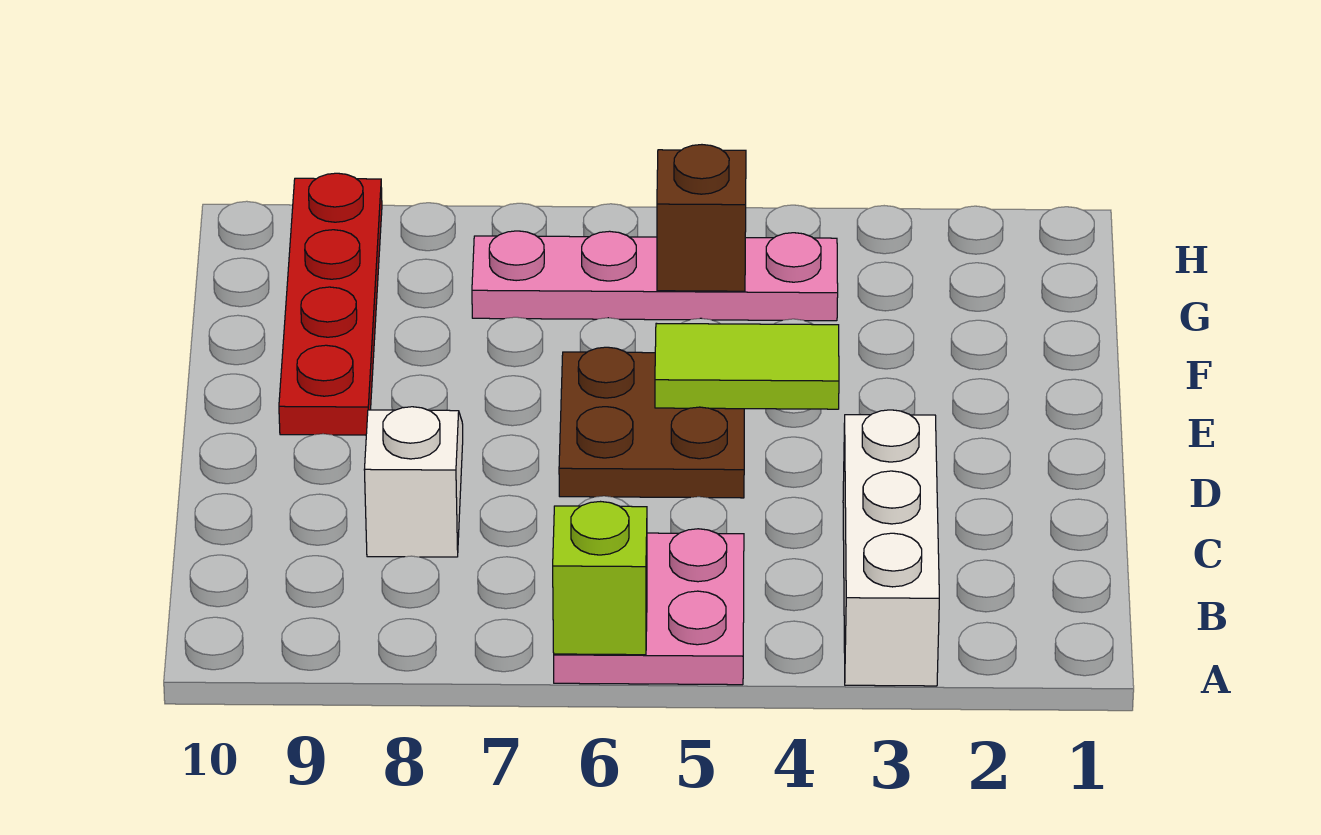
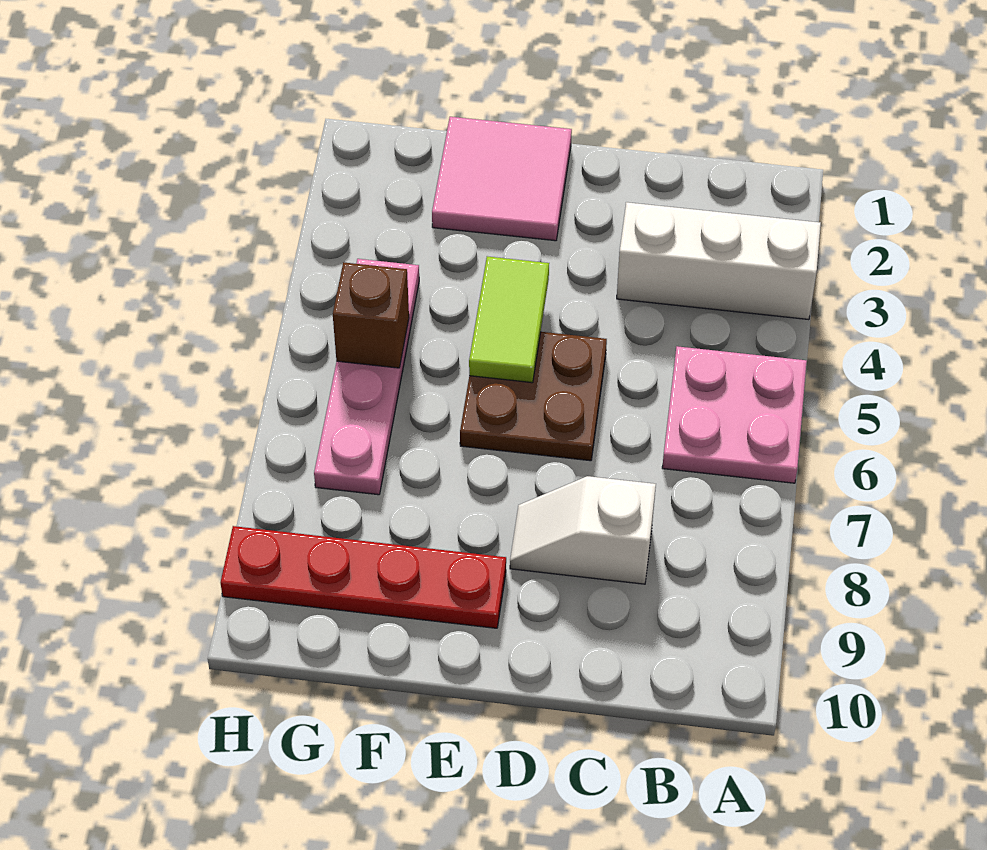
lime 1x1 brick [553,502,647,655] -> none
none -> pink 2x2 tile [432,117,572,241]

